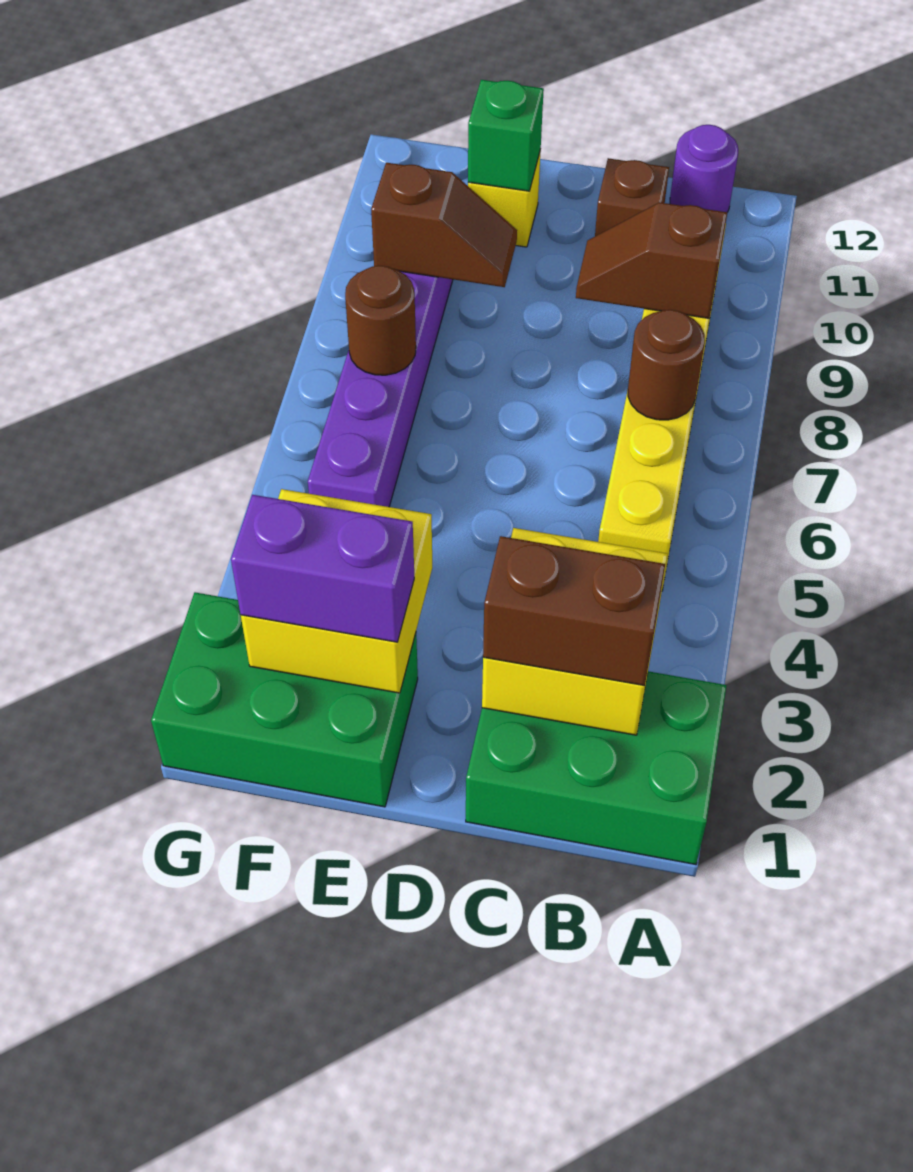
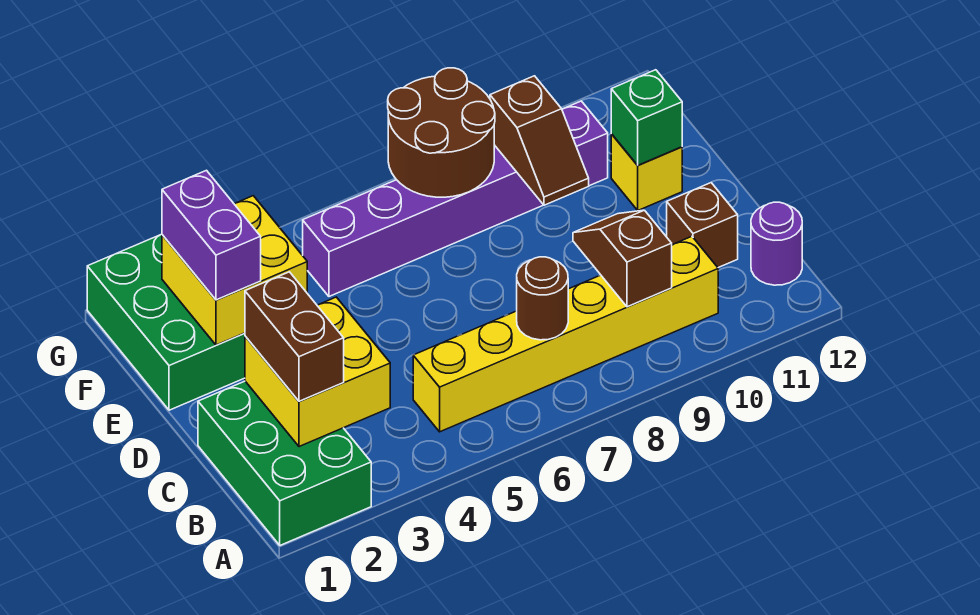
brown 1x1 round brick [345,266,416,375] -> brown 2x2 round brick [388,68,495,197]

